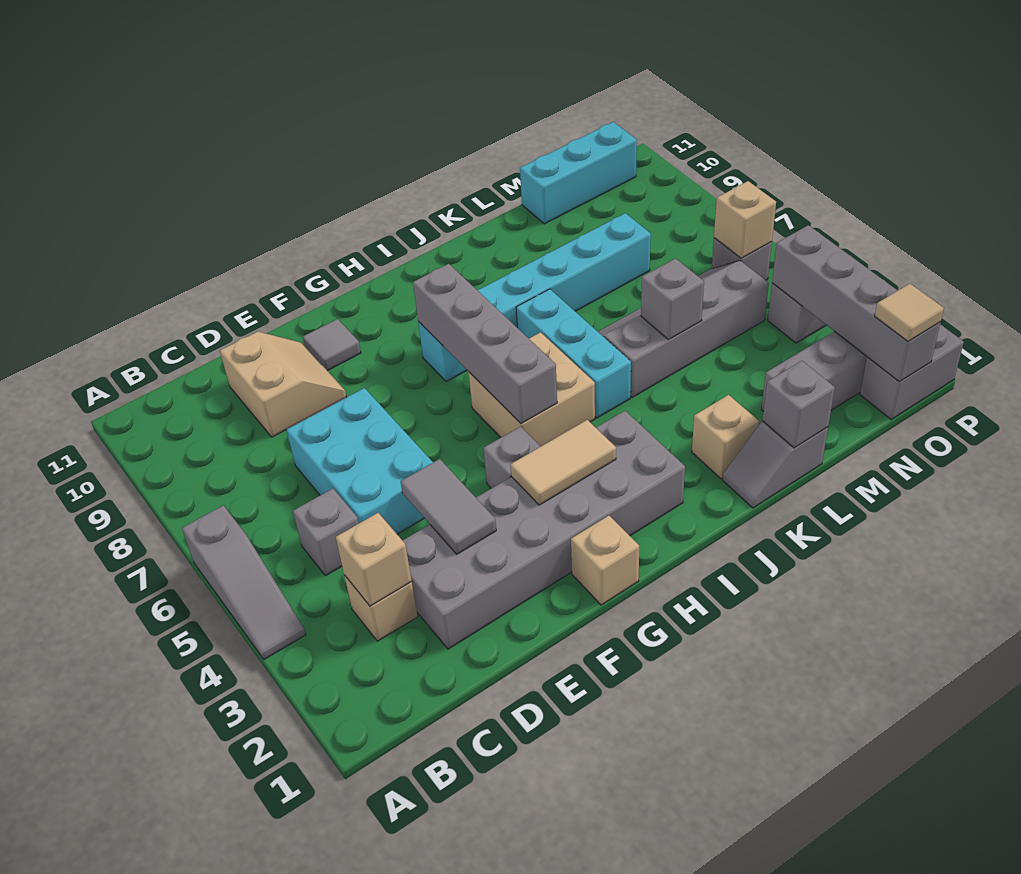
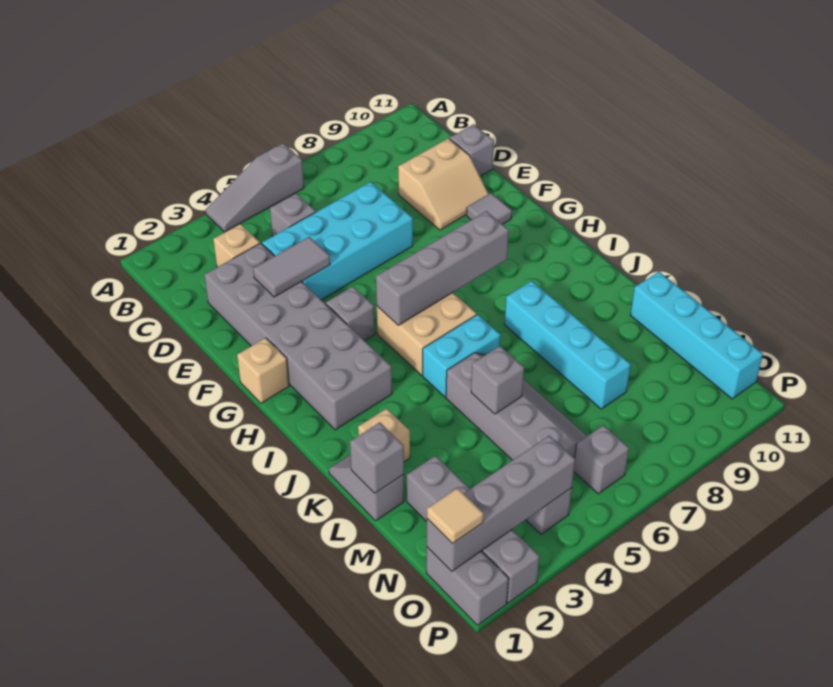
tan 1x1 brick [336,513,412,606] -> none
cyan 2x3 brick [287,388,433,534] -> cyan 2x4 brick [262,182,413,300]
none -> grey 1x1 brick [450,124,494,176]
tan 1x2 tile [511,420,616,505] -> none
cyan 1x6 brick [418,213,651,382] -> cyan 1x4 brick [505,281,631,409]
cyan 1x3 brick [516,289,631,418] -> cyan 1x2 brick [423,314,500,397]
cyan 1x3 brick [520,122,637,224] -> cyan 1x4 brick [631,272,763,399]
tan 1x1 brick [714,181,776,258] -> none

